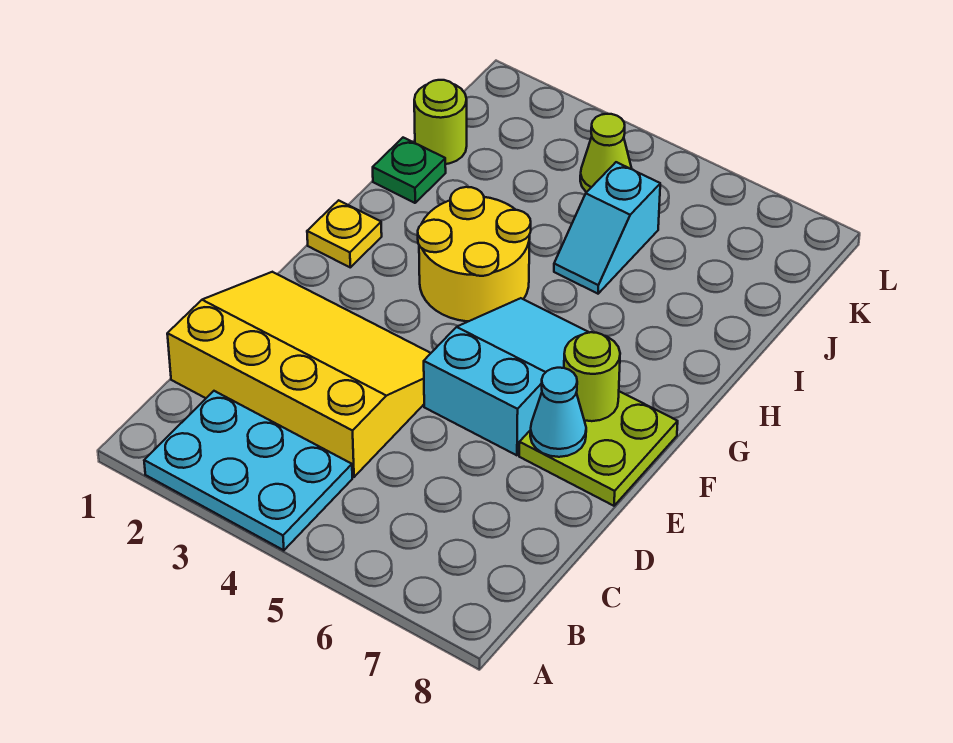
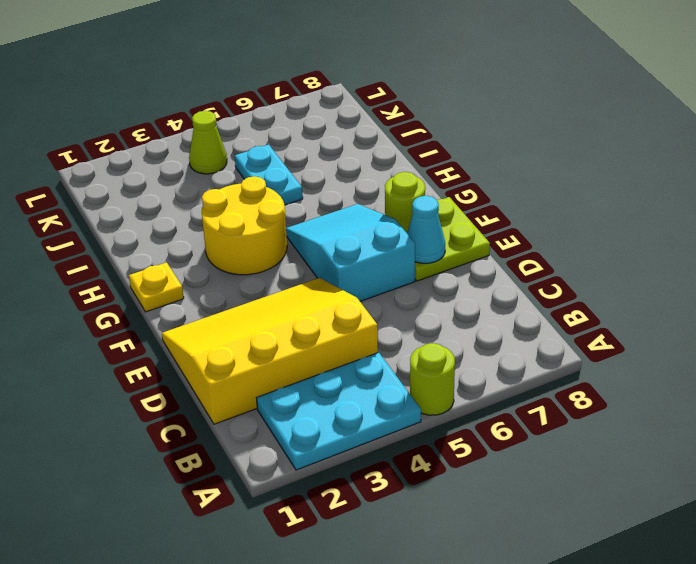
green 1x1 plate [373,138,446,203] -> none
cyan 1x2 slope [554,162,660,294] -> cyan 1x2 plate [235,145,303,205]
lime 1x1 round brick [414,80,467,164] -> lime 1x1 round brick moved to [410,343,455,415]

